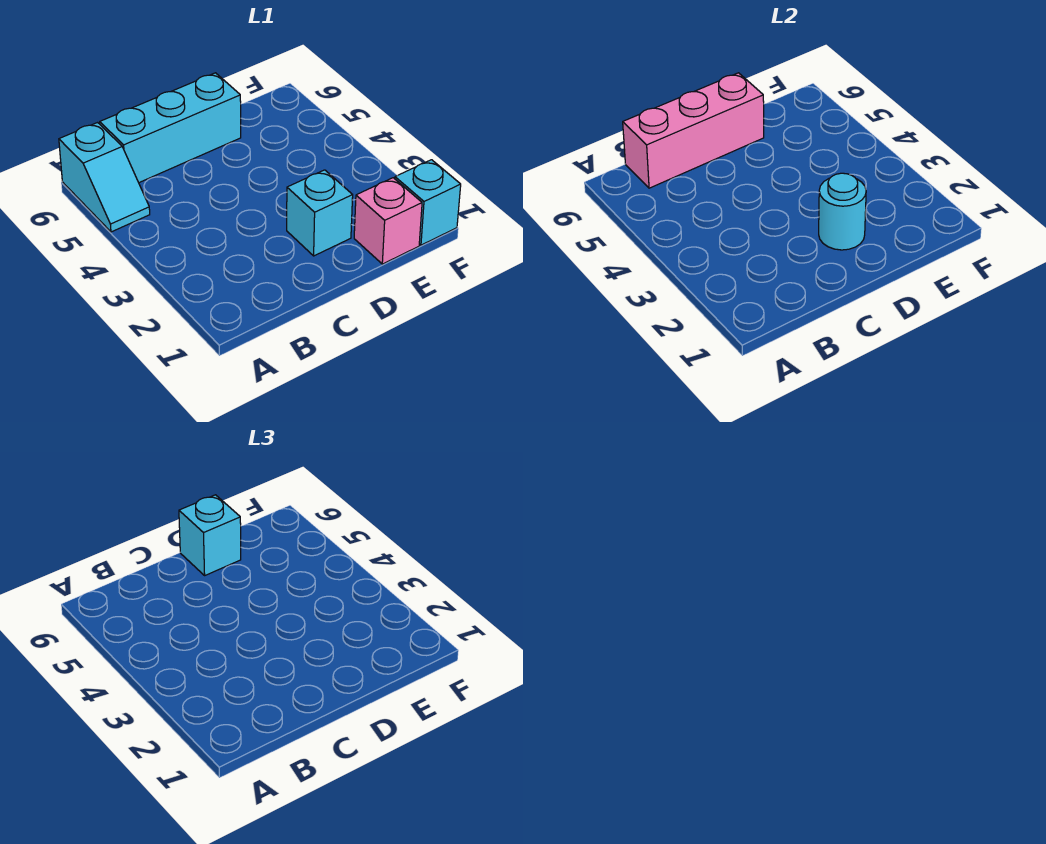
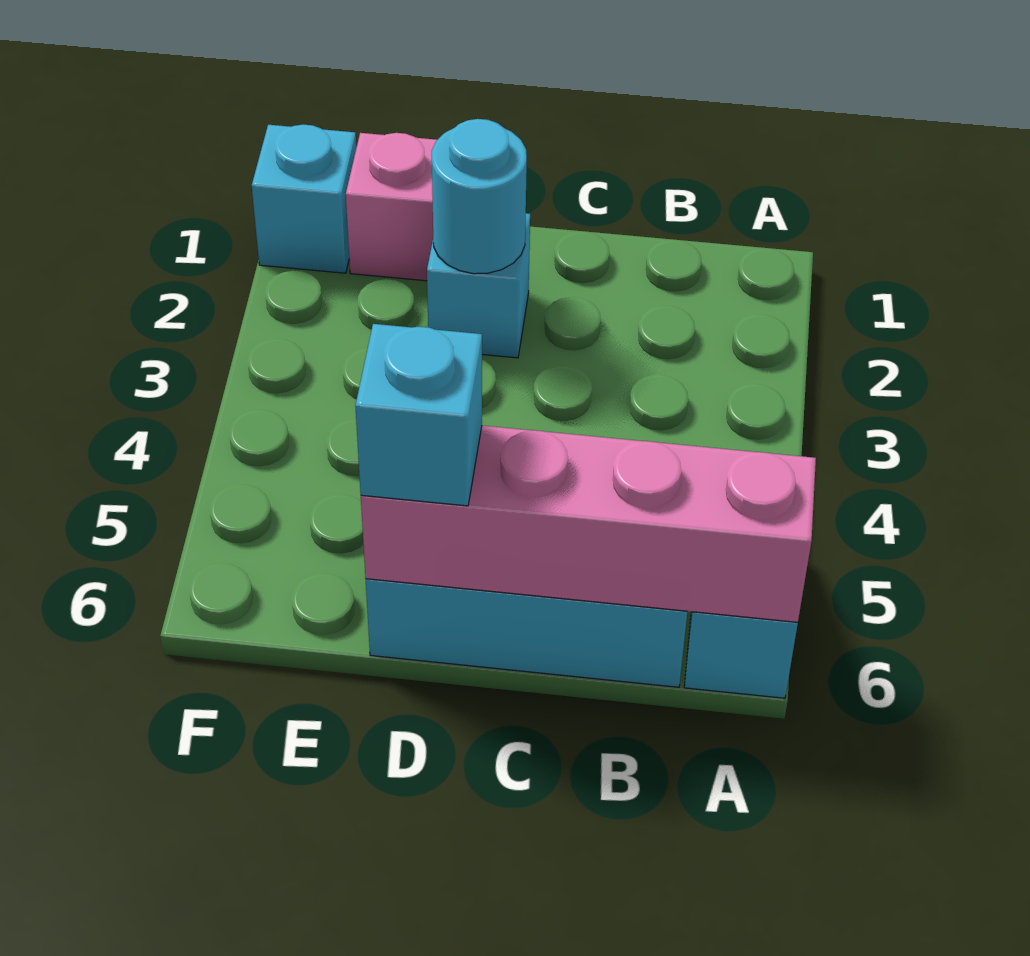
pink 1x3 brick [623,73,764,188] -> pink 1x4 brick [361,426,816,622]

